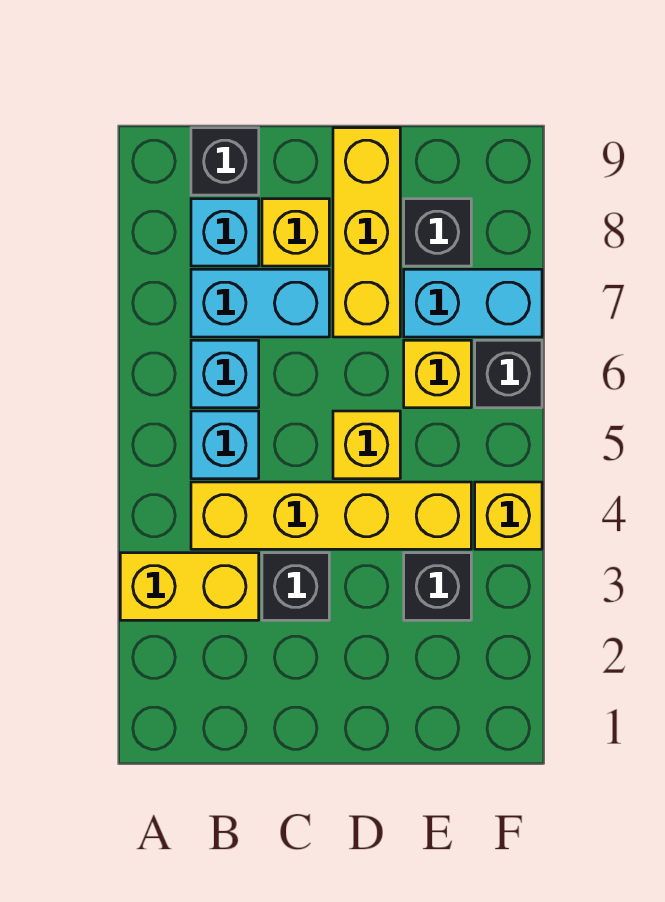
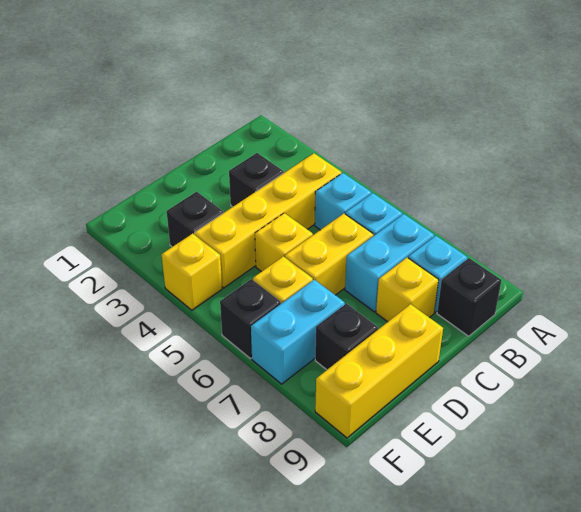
yellow 1x2 brick [120,553,259,620] -> yellow 1x2 brick moved to [285,214,373,295]
yellow 1x3 brick [333,128,400,337] -> yellow 1x3 brick turned to [315,304,443,438]

